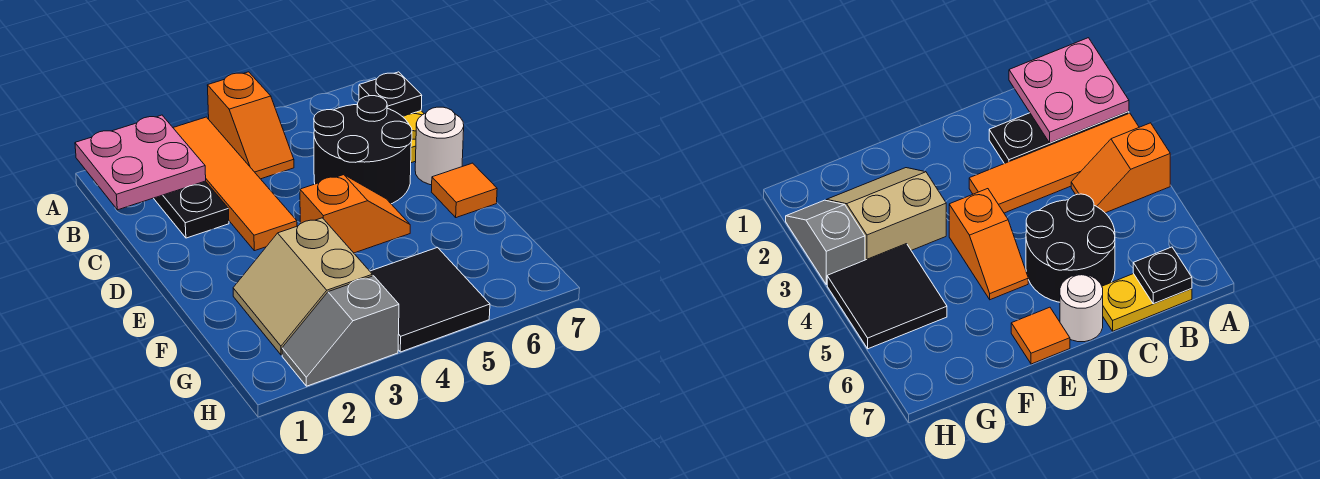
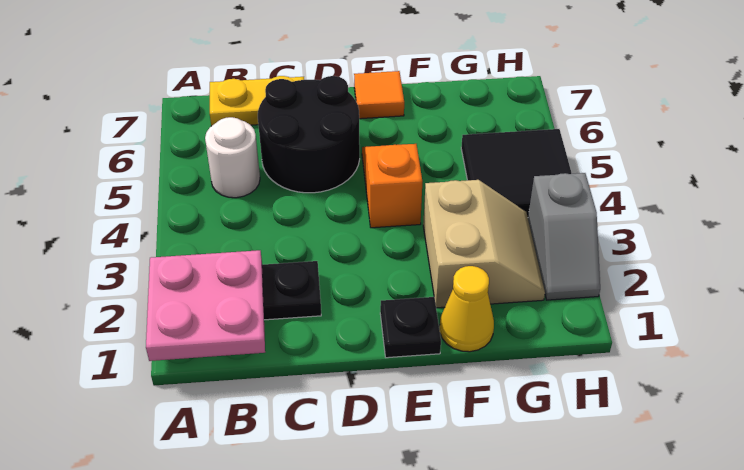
orange 1x4 tile [173,117,297,251] -> none
orange 1x2 slope [207,72,294,179] -> none
black 1x1 plate [359,72,422,117] -> black 1x1 plate moved to [380,297,441,358]
white 1x1 round brick [415,107,464,185] -> white 1x1 round brick moved to [205,117,260,198]
none -> yellow 1x1 cone [440,266,494,352]
tan 2x2 slope [233,218,372,355] -> tan 2x2 slope turned to [423,180,545,308]

